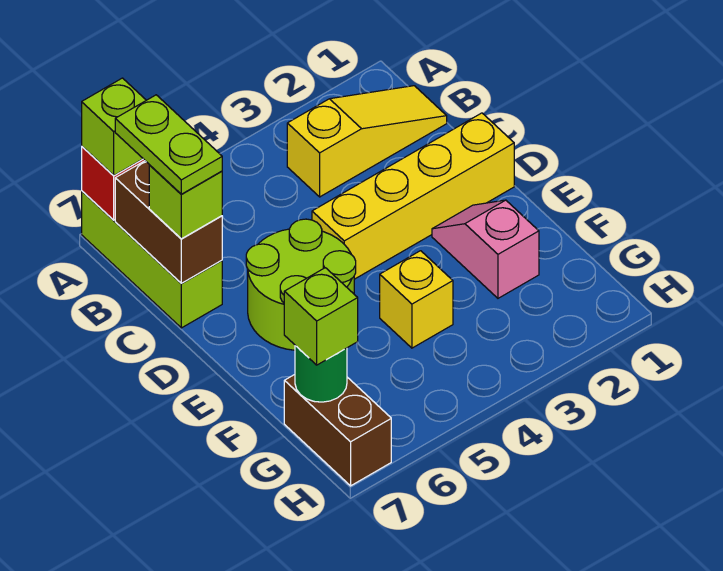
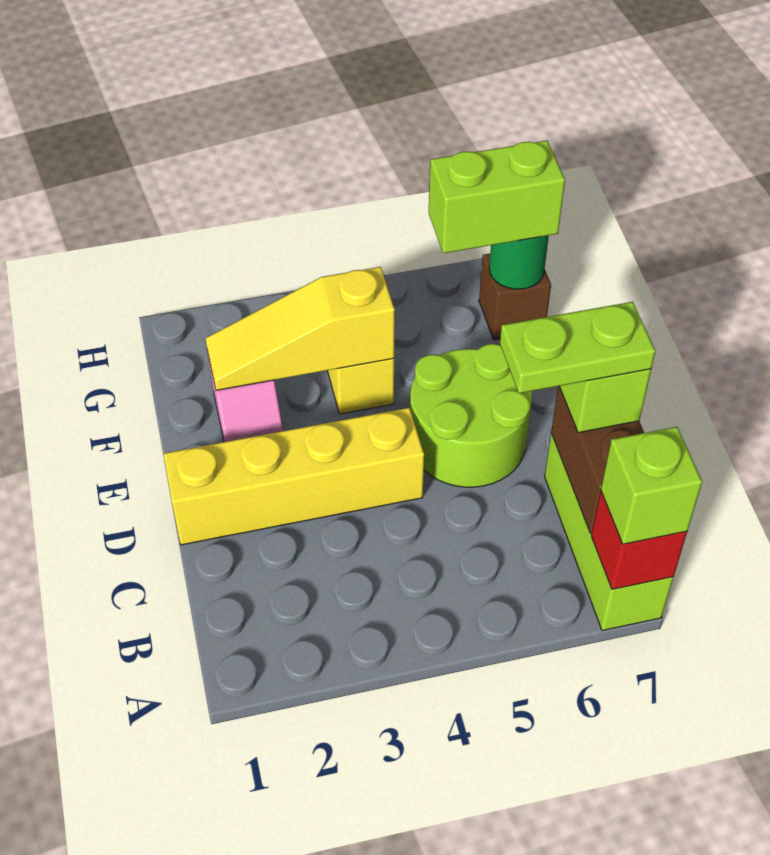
yellow 1x3 slope [287,86,447,197] -> yellow 1x3 slope moved to [206,267,395,390]
lime 1x2 plate [115,95,222,194] -> lime 1x2 plate turned to [500,302,655,393]
brown 1x2 brick [284,375,391,486] -> brown 1x1 brick [479,254,551,340]
lime 1x1 brick [284,268,358,365] -> lime 1x2 brick [429,141,565,253]

